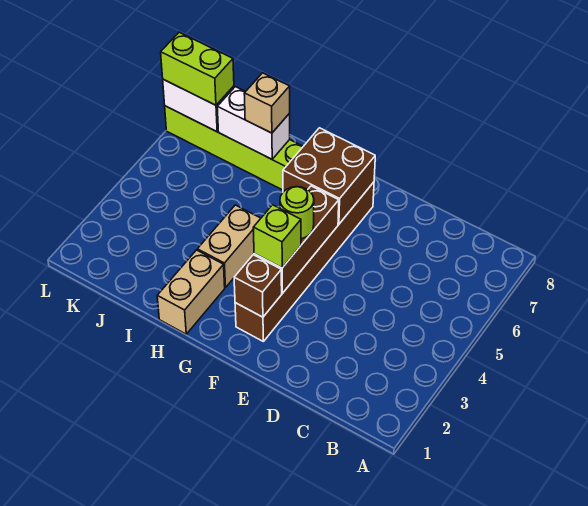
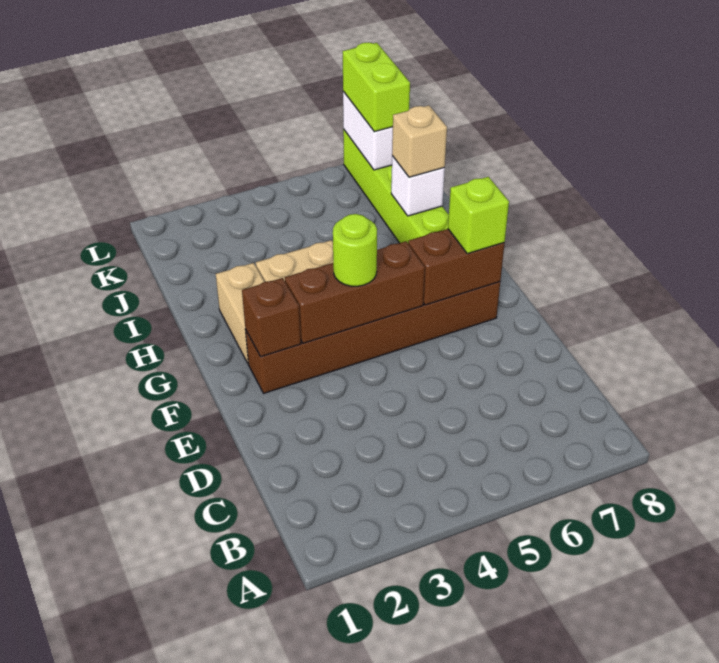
lime 1x1 brick [253,205,301,268] -> lime 1x1 brick moved to [448,177,509,254]
brown 2x2 brick [283,128,375,224] -> brown 1x2 brick [408,229,505,305]
tan 1x2 brick [157,250,225,334] -> tan 1x2 brick turned to [216,263,265,364]
white 1x2 brick [217,87,290,159] -> white 1x1 brick [391,156,445,216]

